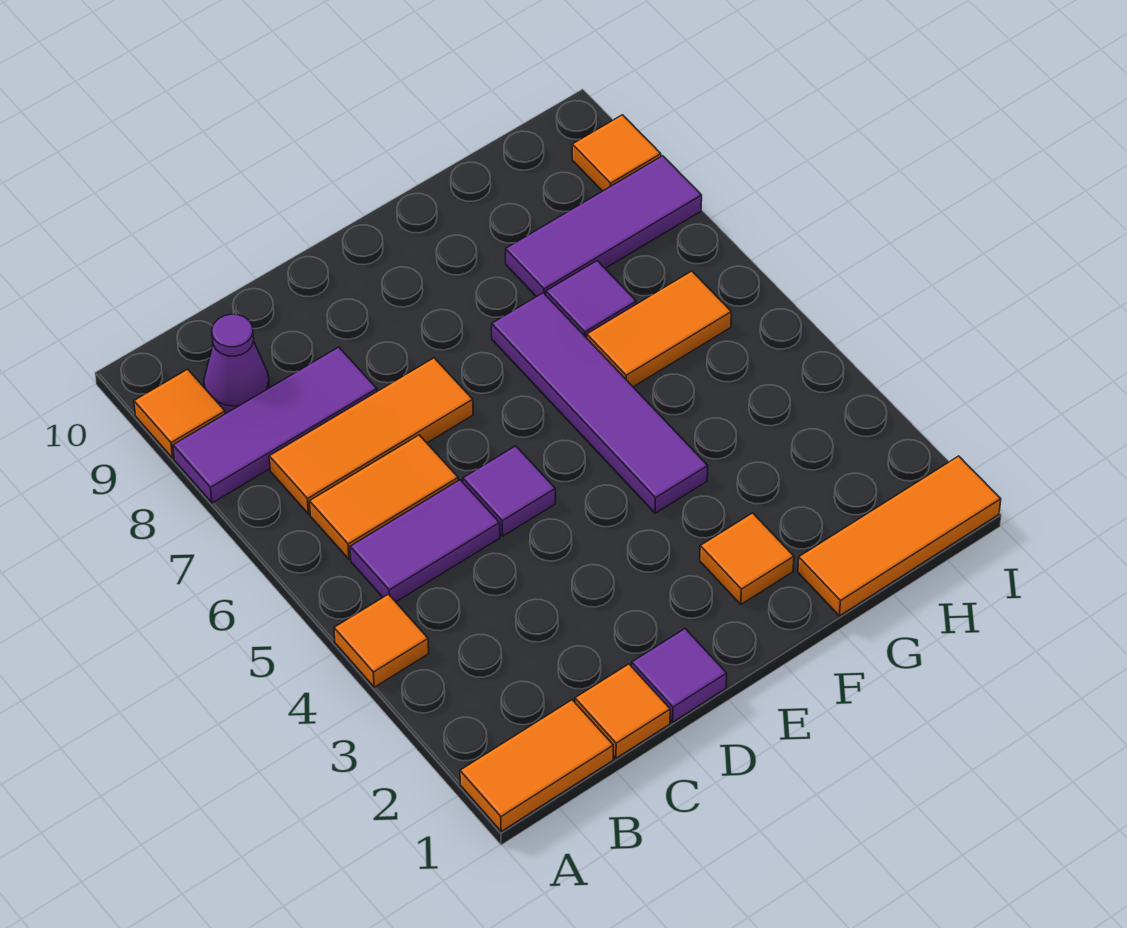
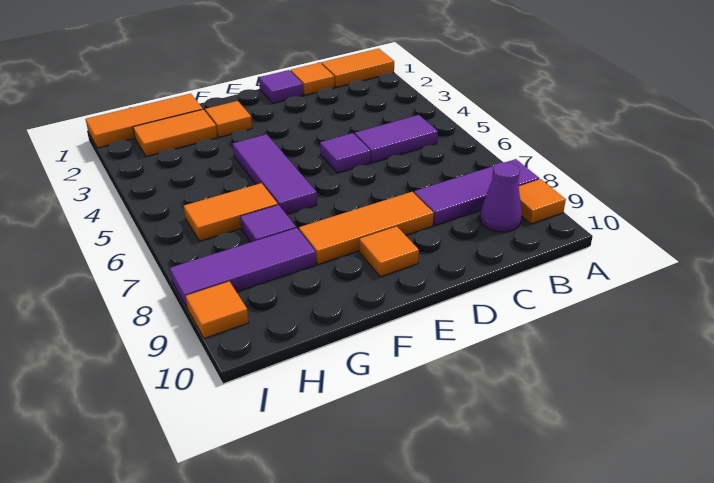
orange 1x1 tile [334,594,429,687] -> orange 1x1 tile moved to [359,226,419,277]
orange 1x2 tile [310,435,458,559] -> orange 1x2 tile moved to [133,109,217,156]
orange 1x3 tile [269,358,473,514] -> orange 1x3 tile moved to [299,192,434,264]
purple 1x4 tile [492,293,708,513] -> purple 1x3 tile [232,134,317,215]

